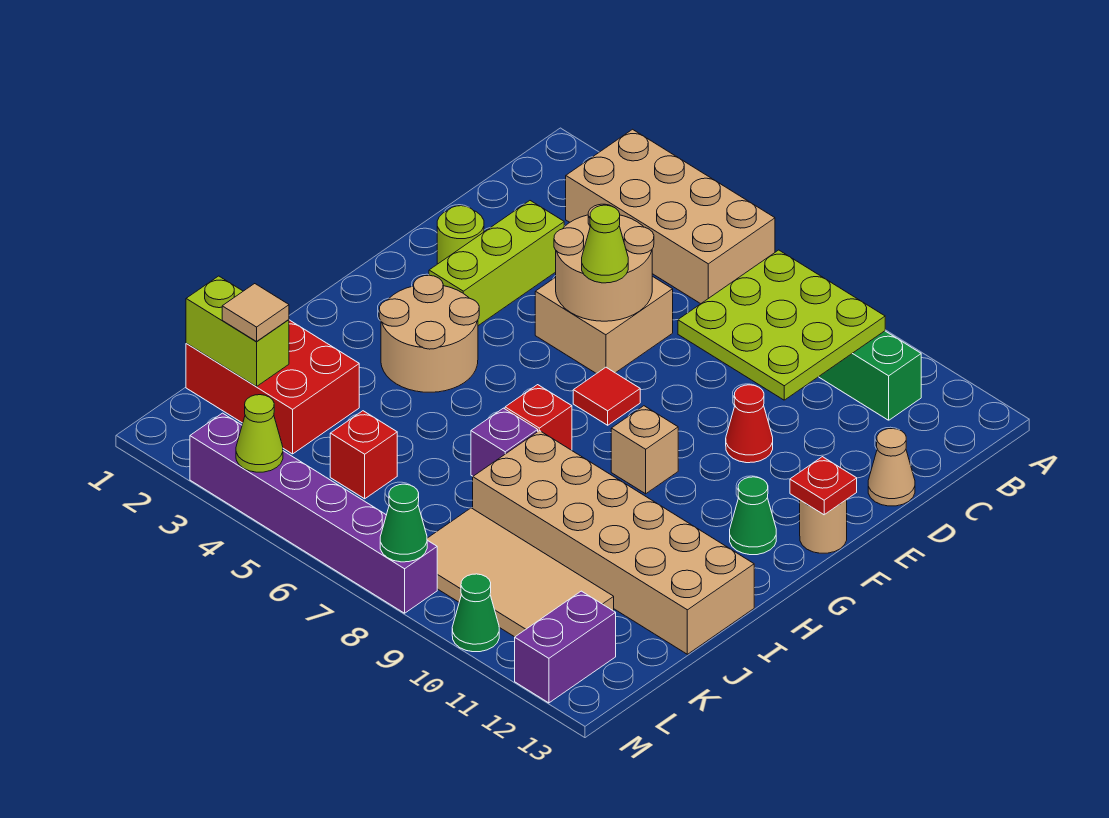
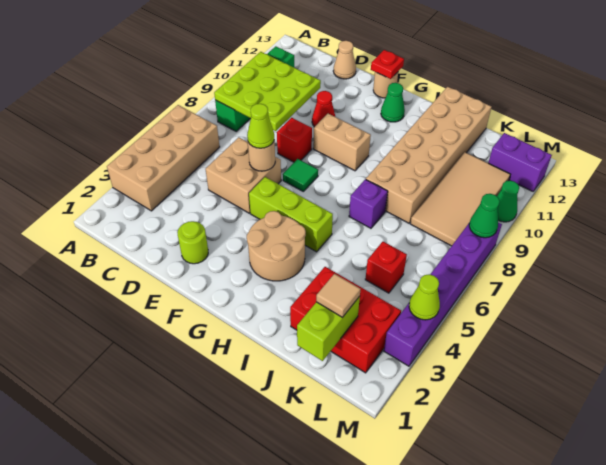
lime 1x3 brick [429,201,564,326] -> lime 1x3 brick moved to [249,177,333,252]
tan 2x2 round brick [554,204,654,321] -> tan 1x1 round brick [248,140,275,171]
red 1x1 tile [573,367,640,425] -> green 1x1 tile [283,159,318,191]
tan 1x1 brick [611,406,678,494] -> tan 1x2 brick [313,114,371,171]
red 1x1 brick [505,385,572,450] -> red 1x1 brick moved to [277,118,312,162]
red 2x3 brick [186,320,359,454] -> red 2x3 brick turned to [290,267,401,373]

